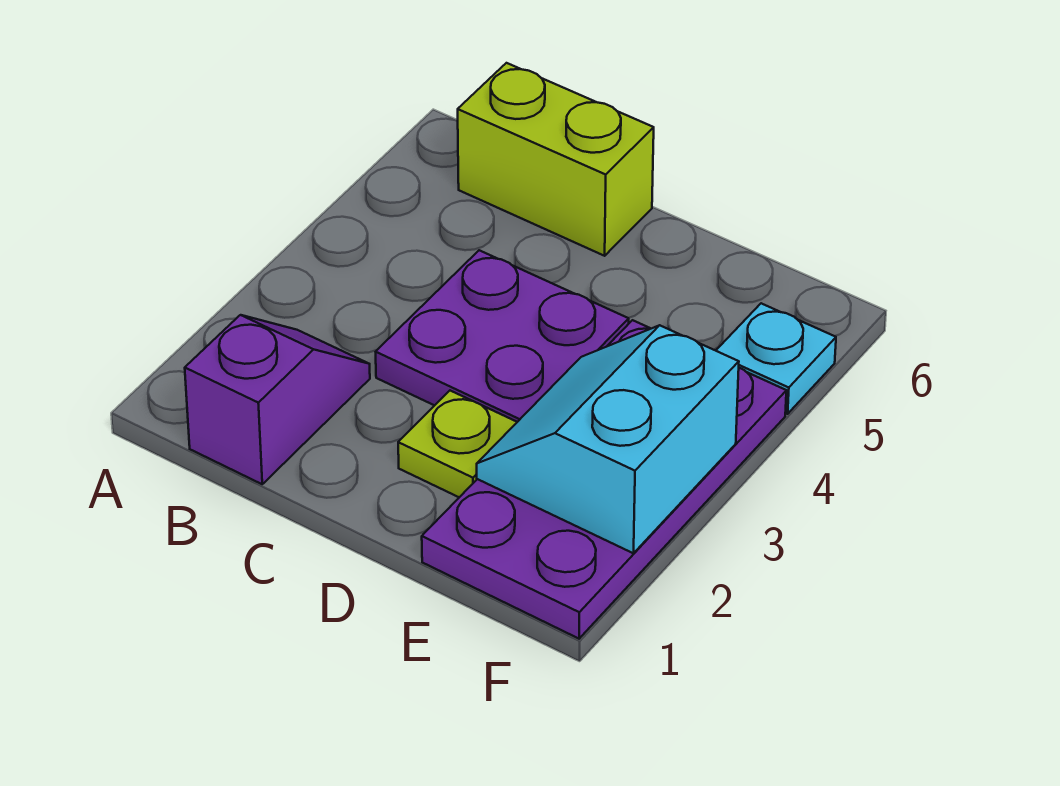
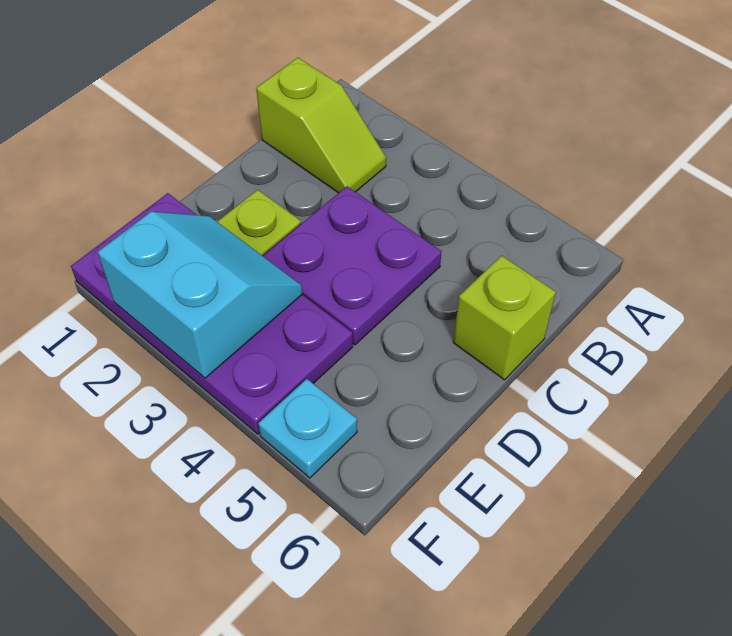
purple 1x2 slope [185,315,370,484] -> lime 1x2 slope [256,58,386,193]
lime 1x2 brick [458,63,654,256] -> lime 1x1 brick [453,256,556,380]

